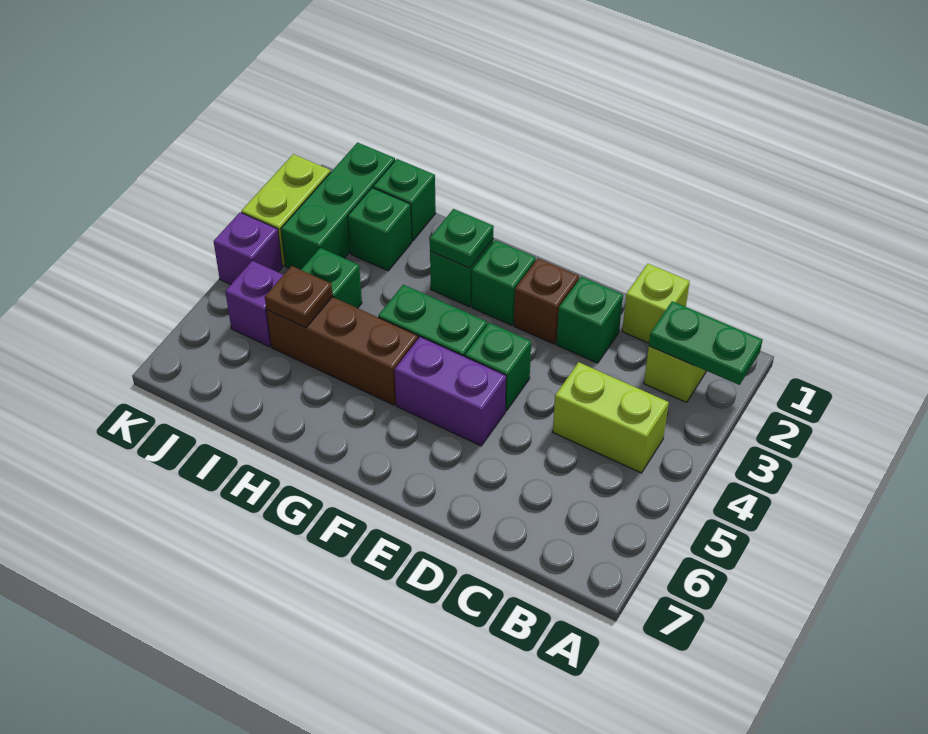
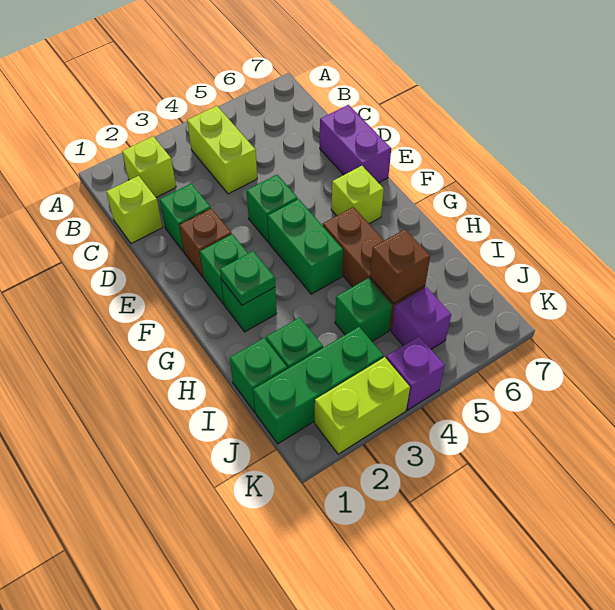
green 1x2 plate [649,301,762,385] -> none
purple 1x2 brick [395,337,506,446] -> purple 1x2 brick moved to [320,105,391,183]
none -> lime 1x1 brick [331,166,384,224]
brown 1x1 plate [265,266,333,327] -> brown 1x1 brick [370,229,430,304]

